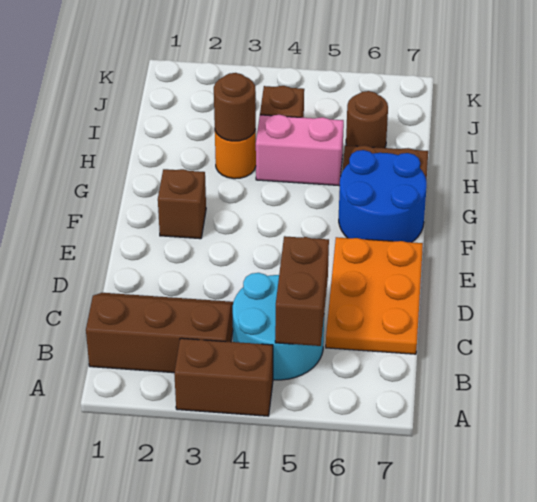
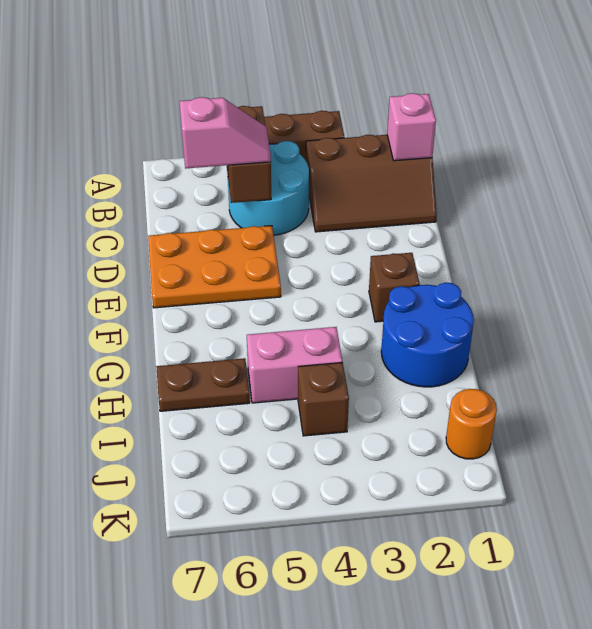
none -> pink 1x1 brick [387,93,436,161]
none -> pink 1x2 slope [180,97,271,169]
orange 2x3 plate [326,237,423,354] -> orange 2x3 plate turned to [148,226,281,308]
blue 2x2 round brick [339,150,427,242] -> blue 2x2 round brick moved to [381,282,474,387]
orange 1x1 round brick [215,130,256,179] -> orange 1x1 round brick moved to [446,389,497,459]
brown 1x1 round brick [214,73,256,141] -> none
brown 1x1 round brick [346,91,388,148] -> none

